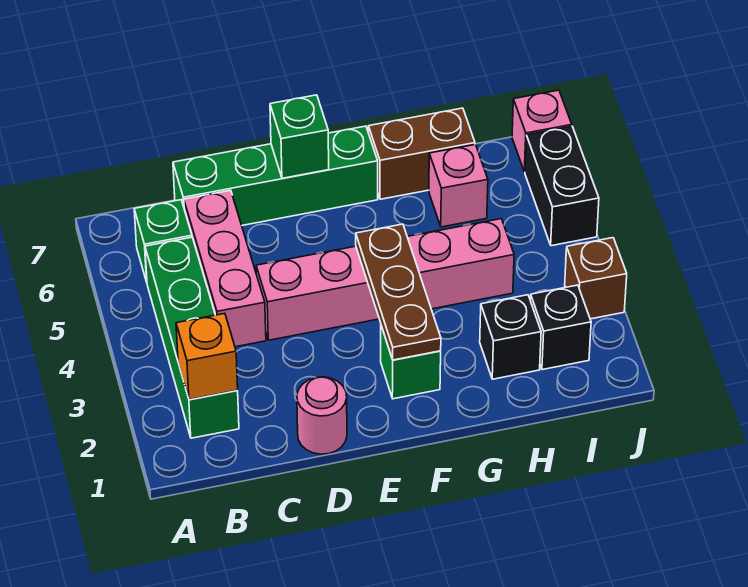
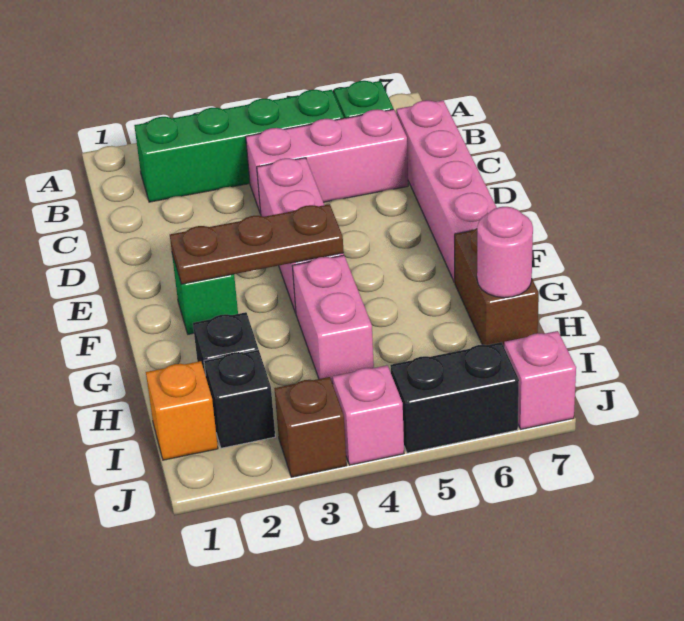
orange 1x1 brick [176,313,238,400] -> orange 1x1 brick moved to [146,361,218,460]
green 1x4 brick [173,126,378,225] -> pink 1x4 brick [396,100,497,282]
pink 1x1 round brick [297,377,347,454] -> pink 1x1 round brick moved to [477,207,533,298]
green 1x1 brick [270,95,329,178] -> none
pink 1x1 brick [429,145,488,227] -> pink 1x1 brick moved to [333,365,404,465]

